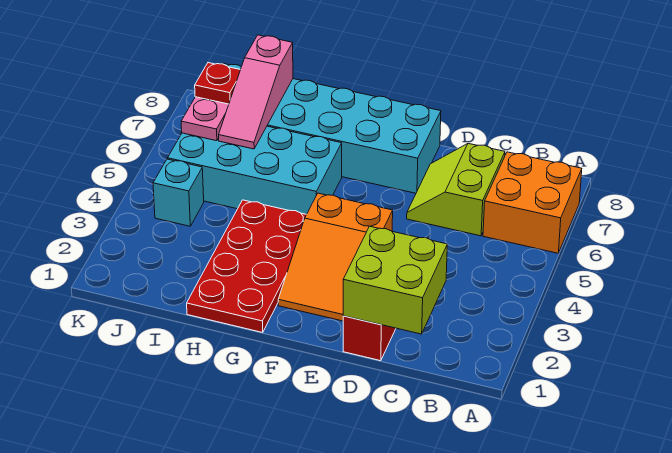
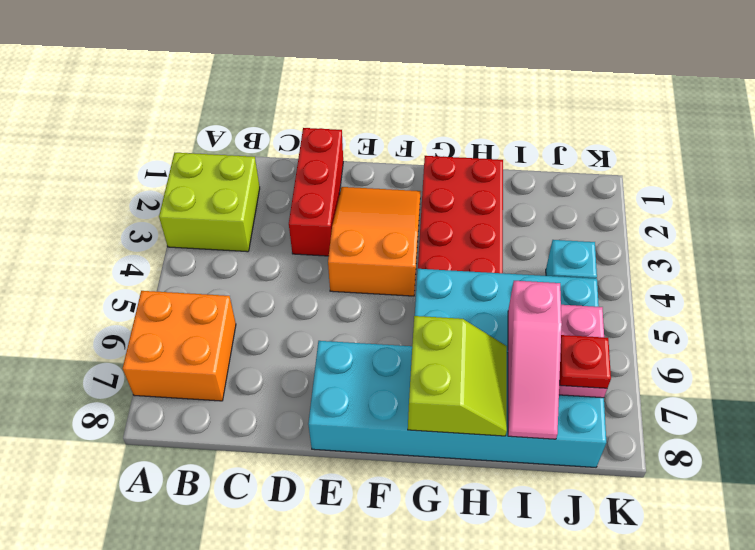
lime 2x2 brick [343,226,447,334] -> lime 2x2 brick moved to [159,153,260,252]
lime 2x2 slope [407,143,505,236] -> lime 2x2 slope moved to [408,316,507,436]
pink 1x3 slope [219,35,293,149] -> pink 1x3 slope turned to [508,281,562,439]

